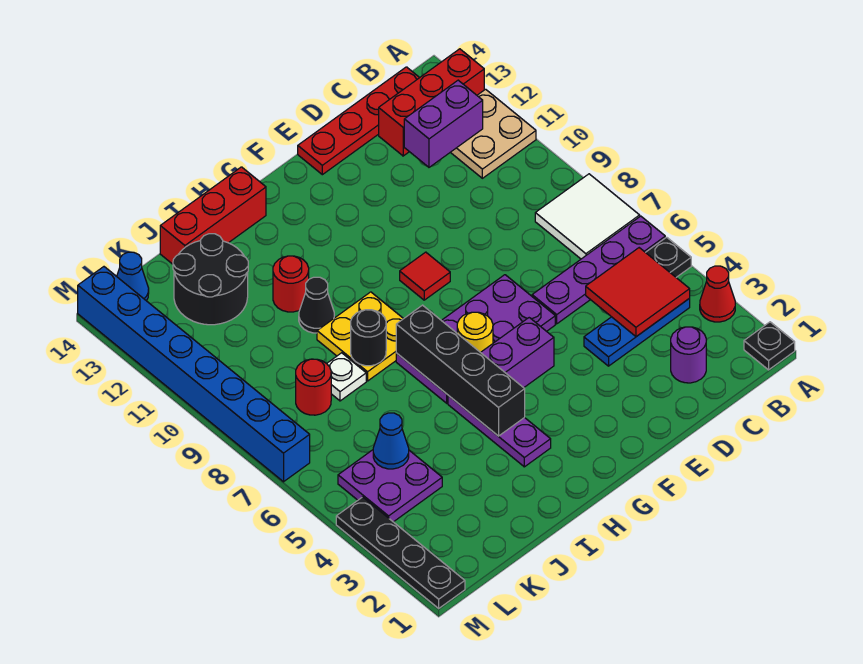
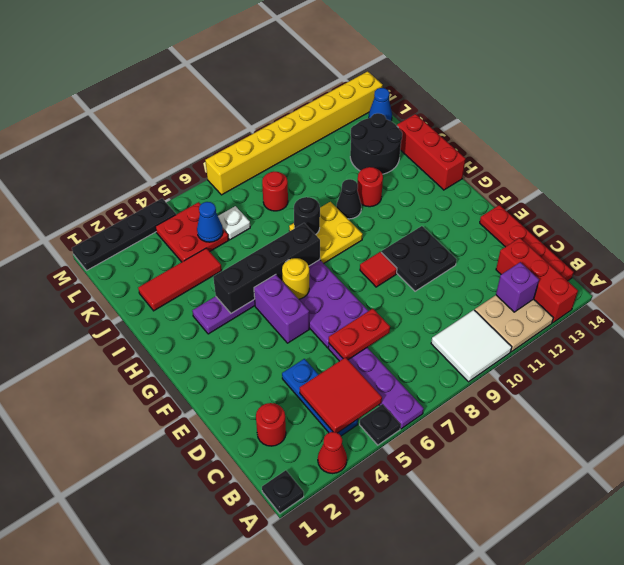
white 2x2 tile [535,174,640,259] -> white 2x2 tile moved to [431,310,512,382]
purple 1x2 brick [404,80,483,167] -> purple 1x1 brick [496,262,539,312]
purple 1x1 round brick [671,327,706,383] -> red 1x1 round brick [256,403,286,446]
none -> red 1x2 plate [329,309,390,360]
none -> black 2x2 plate [381,226,457,291]
none -> red 1x3 tile [138,248,222,311]
white 1x1 plate [327,353,366,401] -> white 1x1 plate moved to [218,206,250,240]
purple 2x2 plate [338,450,442,522] -> red 2x2 plate [155,202,229,262]
blue 1x8 brick [78,267,310,482] -> yellow 1x8 brick [205,71,383,195]

